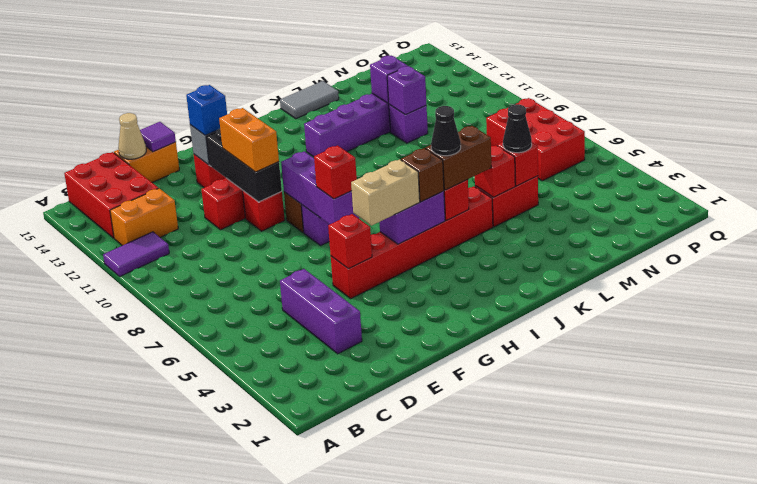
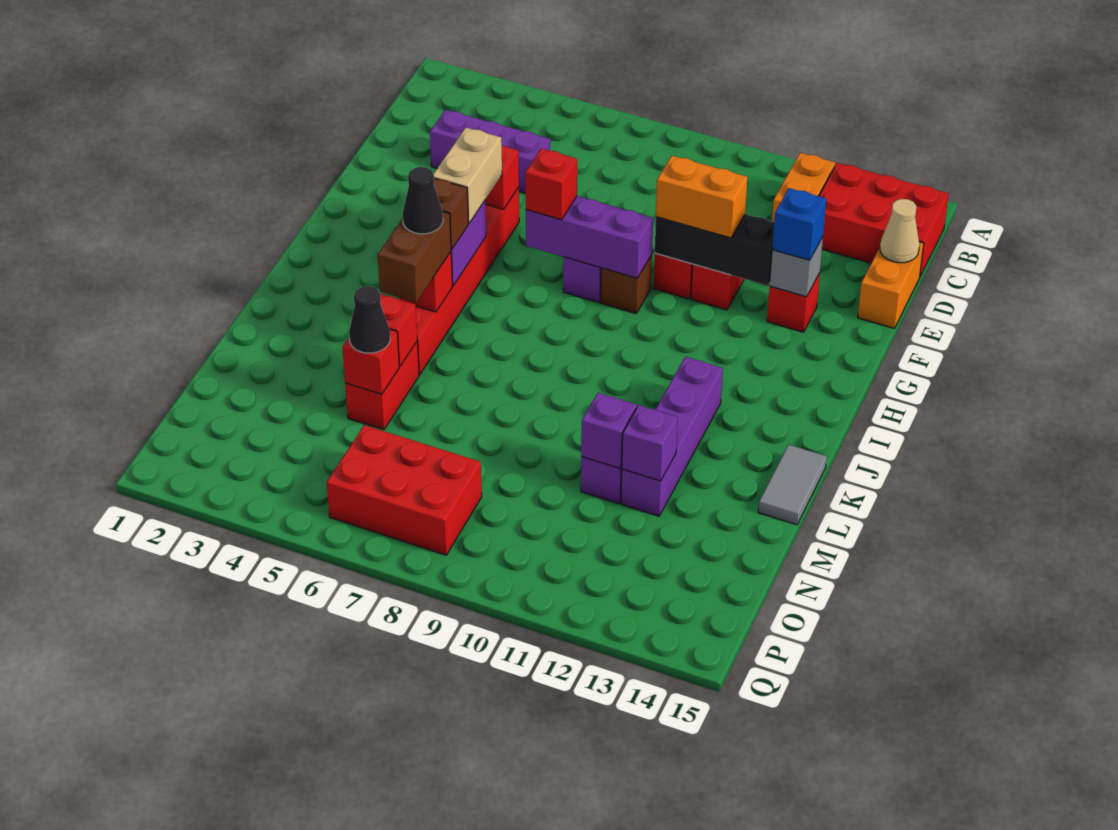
purple 1x2 tile [103,232,169,276] -> none
purple 1x1 tile [140,122,176,152] -> none

